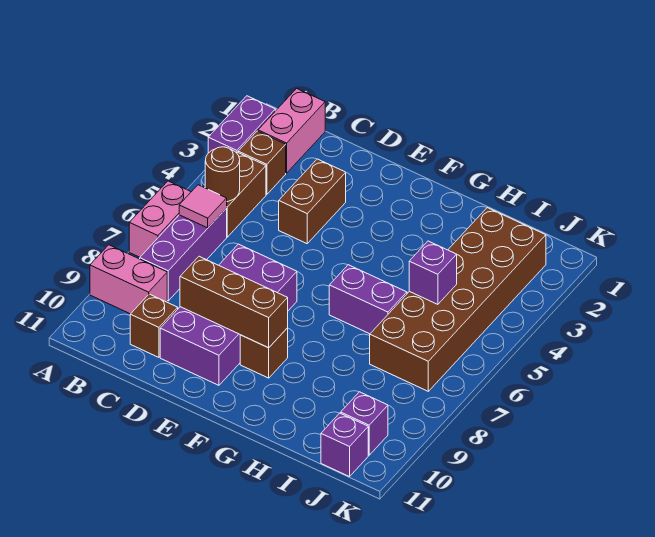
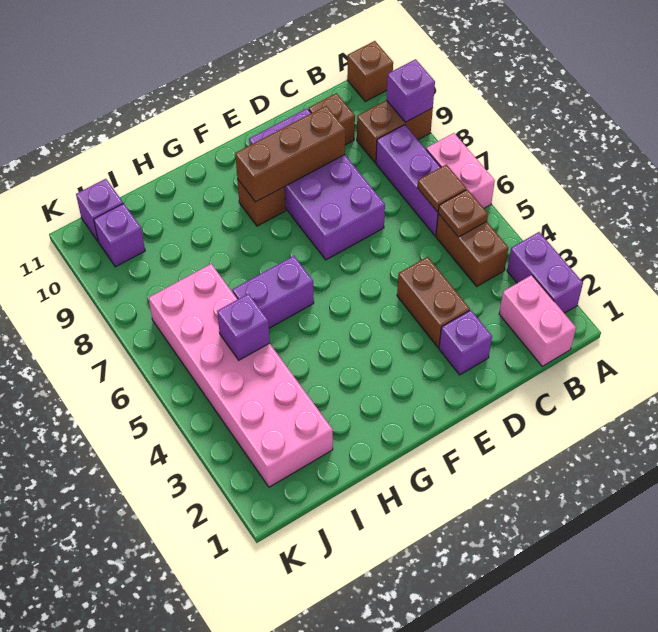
pink 1x2 brick [90,245,167,314] -> brown 1x2 brick [357,100,433,163]
none -> purple 1x1 brick [386,59,435,122]
brown 1x1 brick [238,131,286,194] -> brown 1x1 brick moved to [347,41,393,101]
brown 1x1 round brick [205,147,240,202] -> brown 1x1 plate [438,189,488,237]
pink 1x1 tile [179,185,227,228] -> brown 1x1 tile [417,164,466,212]
none -> purple 1x1 brick [439,310,492,375]
brown 2x6 brick [370,208,546,391] -> pink 2x6 brick [149,264,333,487]

